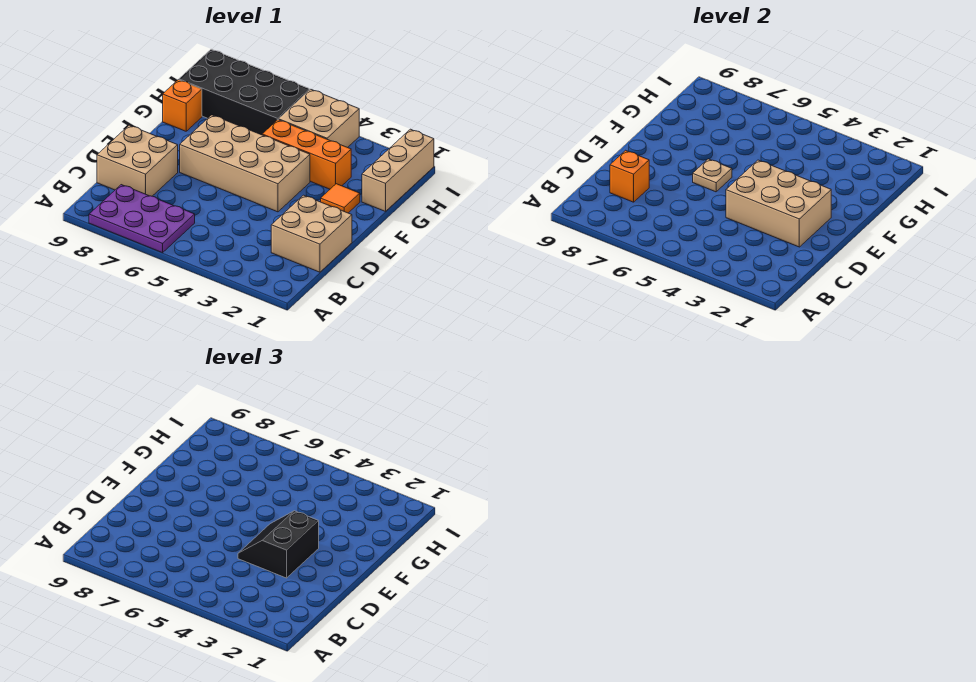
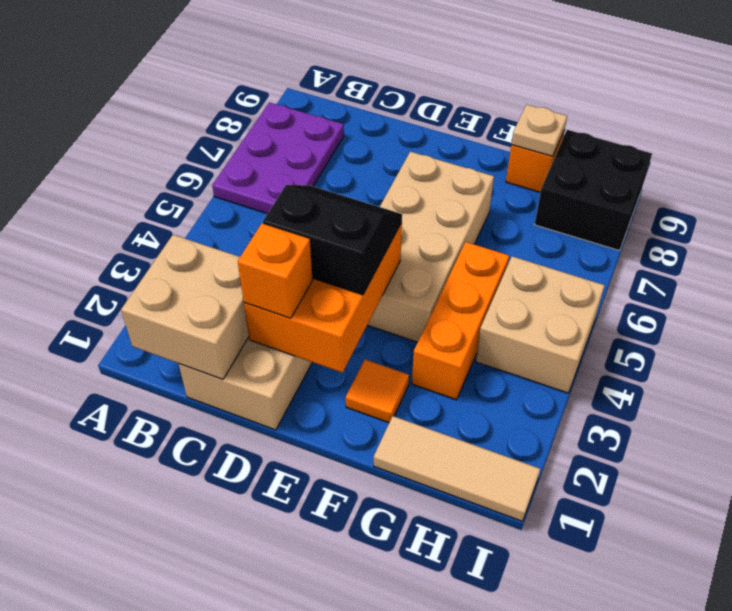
tan 2x2 brick [97,125,178,196] -> tan 2x2 brick moved to [121,235,249,379]
orange 1x1 brick [610,150,649,202] -> orange 1x1 brick moved to [238,224,313,318]
tan 2x3 brick [726,160,831,247] -> orange 2x3 brick [244,222,402,373]
tan 1x1 plate [693,159,732,192] -> tan 1x1 plate moved to [511,105,567,156]
tan 1x3 brick [362,129,434,211] -> tan 1x3 tile [374,416,540,521]
black 2x4 brick [179,49,309,135] -> black 2x2 brick [534,130,652,251]

